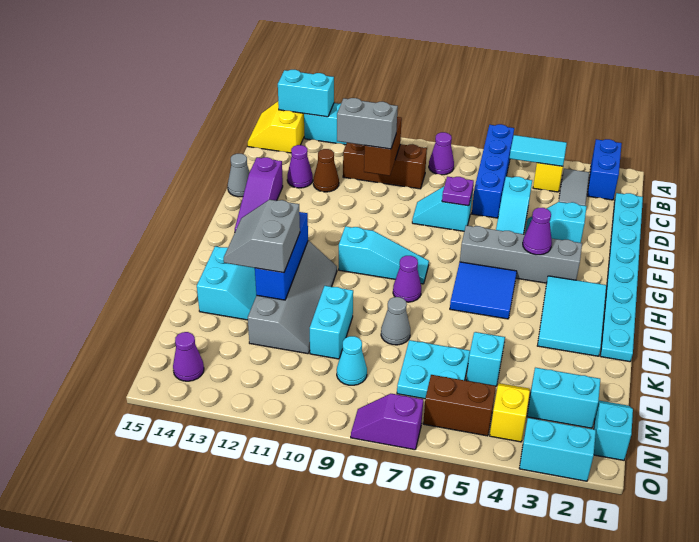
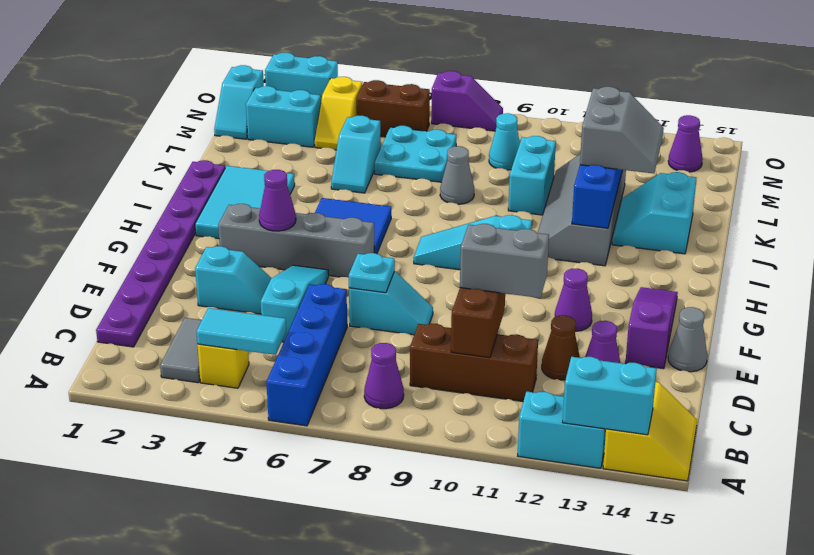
blue 1x2 brick [587,139,622,200] -> none
cyan 1x8 plate [601,193,643,362] -> purple 1x8 plate [96,160,225,347]
purple 1x1 plate [442,177,474,206] -> cyan 1x1 plate [349,253,395,293]
purple 1x1 cone [393,256,421,302] -> purple 1x1 cone moved to [555,269,592,331]

